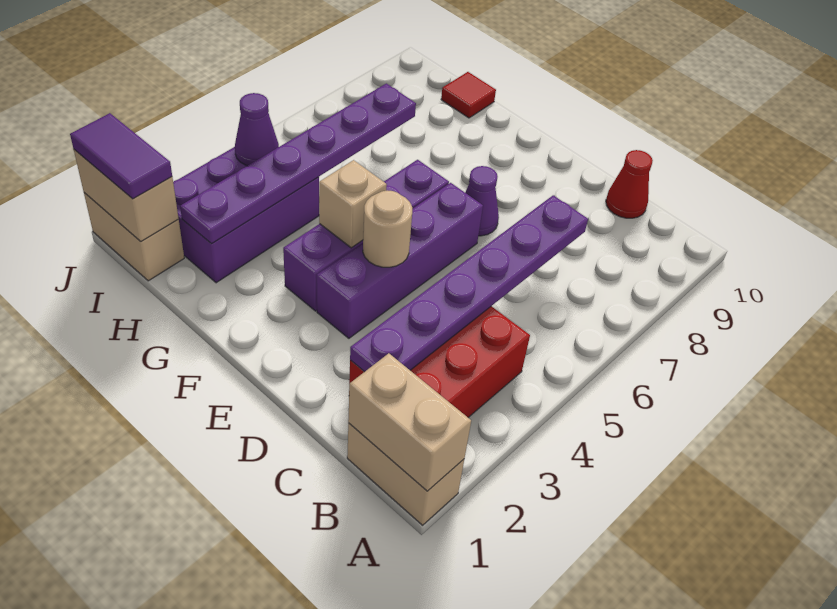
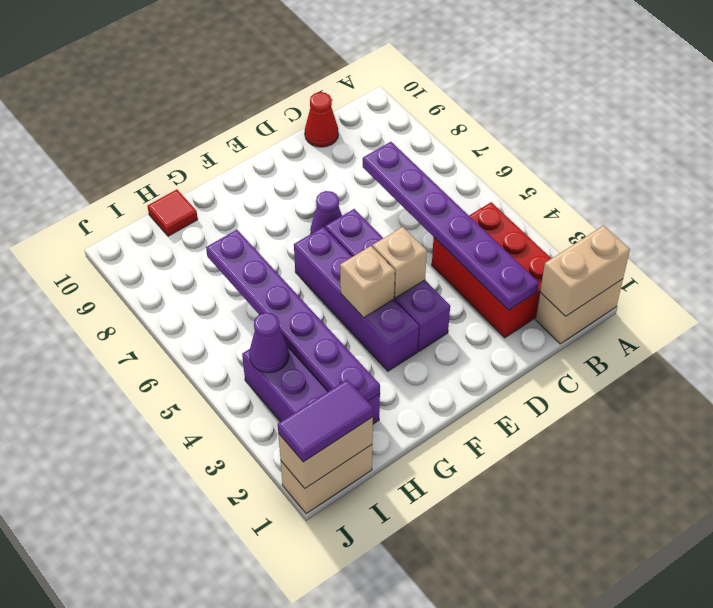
tan 1x1 round brick [363,190,412,267] -> tan 1x1 brick [373,227,427,298]

